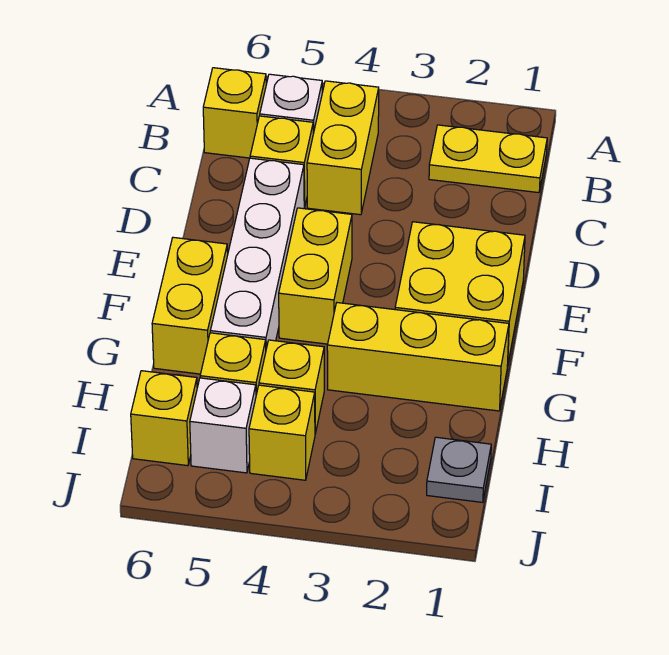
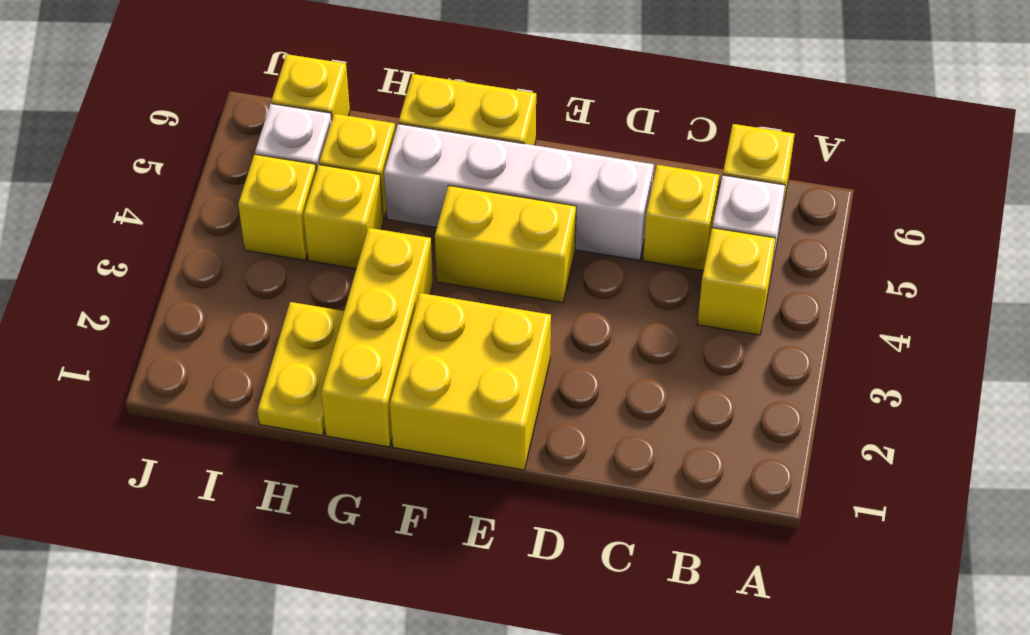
yellow 1x2 plate [429,125,547,193] -> yellow 1x2 plate moved to [258,302,344,435]
yellow 1x2 brick [307,81,379,215] -> yellow 1x1 brick [697,228,776,335]
grey 1x1 plate [427,437,491,502] -> none

